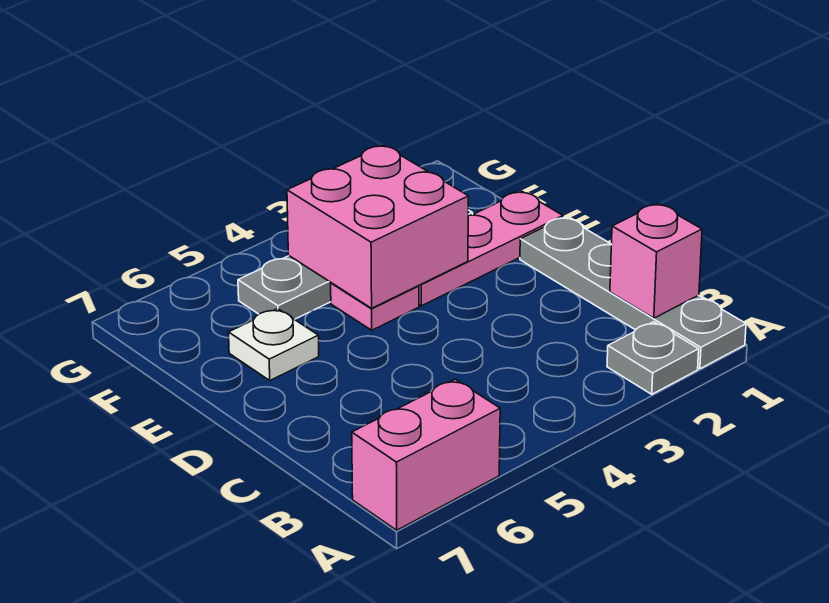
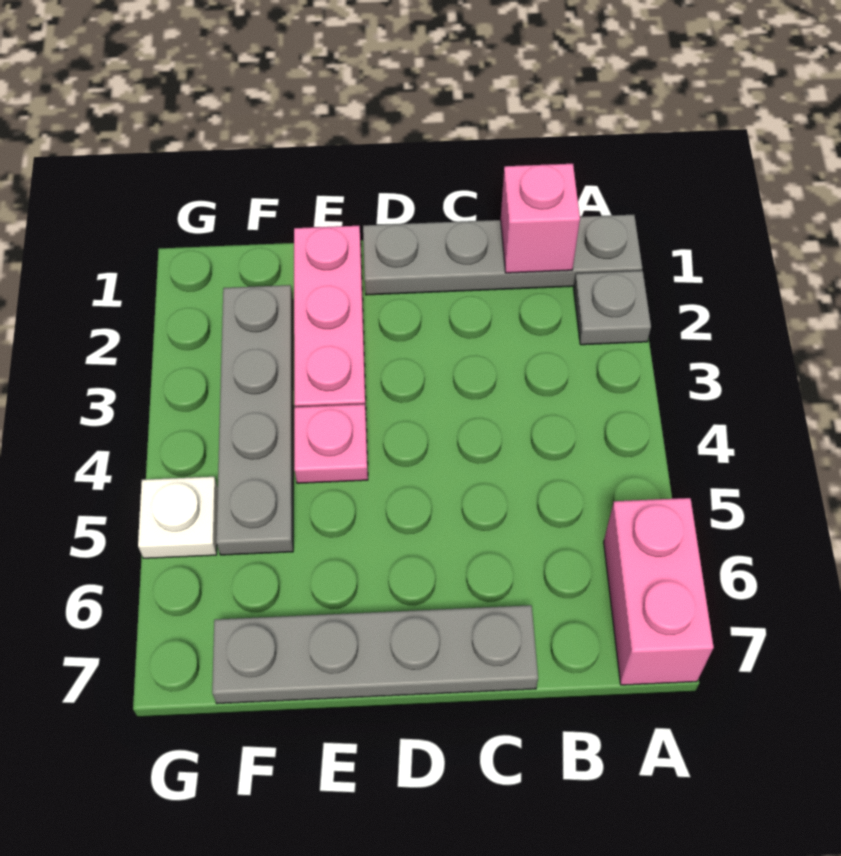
none -> grey 1x4 plate [212,605,538,704]
pink 2x2 brick [287,145,469,308] -> none
white 1x1 plate [229,309,319,380] -> white 1x1 plate moved to [138,477,218,558]

